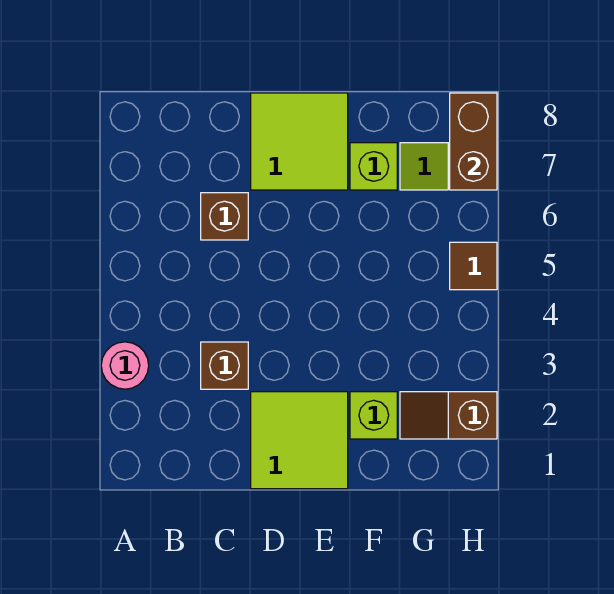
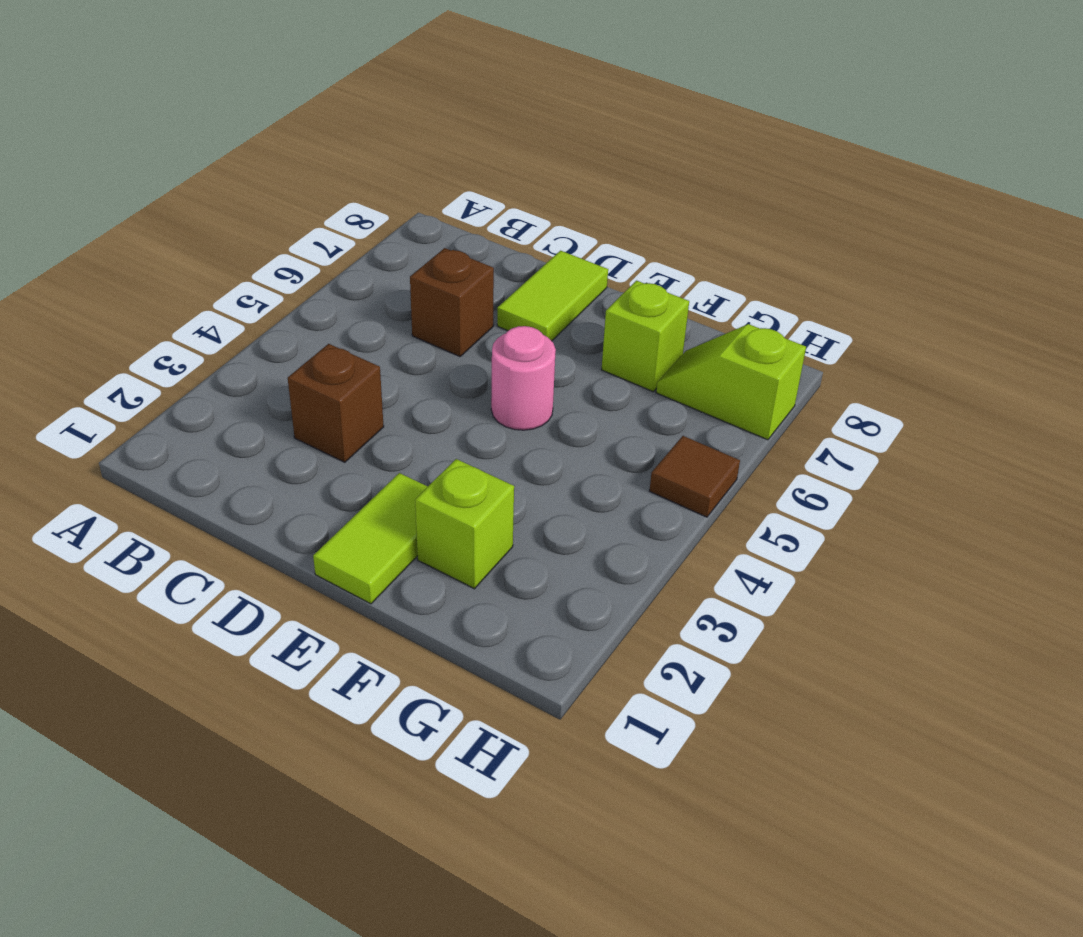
pink 1x1 round brick [101,342,149,389] -> pink 1x1 round brick moved to [491,326,556,430]
lime 2x2 tile [251,392,348,489] -> lime 1x2 tile [313,473,428,604]
lime 2x2 tile [251,93,348,190] -> lime 1x2 tile [497,251,608,341]
brown 1x2 slope [400,392,497,439] -> none
brown 1x2 brick [450,93,497,190] -> none

